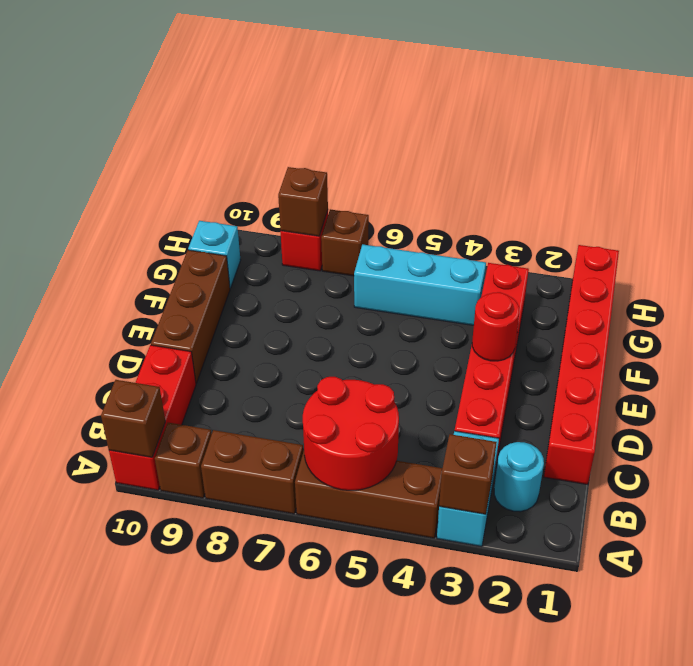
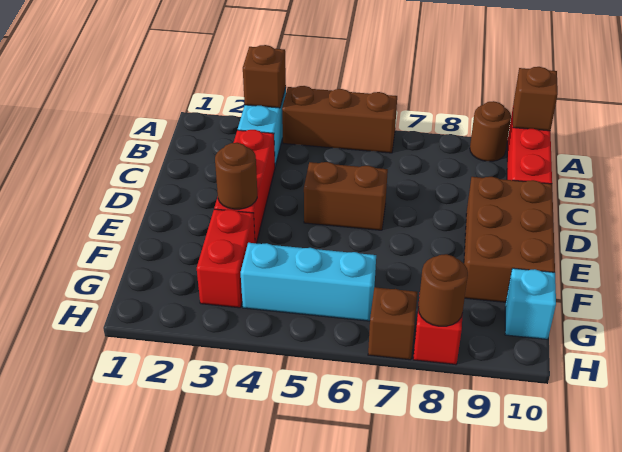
red 2x2 round brick [303,377,399,490] -> none
brown 1x2 brick [201,430,303,514] -> brown 1x2 brick moved to [304,162,388,230]
brown 1x1 brick [155,423,212,498] -> brown 1x1 round brick [470,101,511,161]
cyan 1x1 round brick [494,442,544,512] -> none
red 1x6 brick [544,245,619,485] -> none
brown 1x3 brick [151,250,230,383] -> brown 2x3 brick [464,177,555,302]
red 1x1 round brick [472,292,519,361] -> brown 1x1 round brick [215,143,257,209]
brown 1x1 brick [278,167,328,236] -> brown 1x1 round brick [418,254,468,326]

